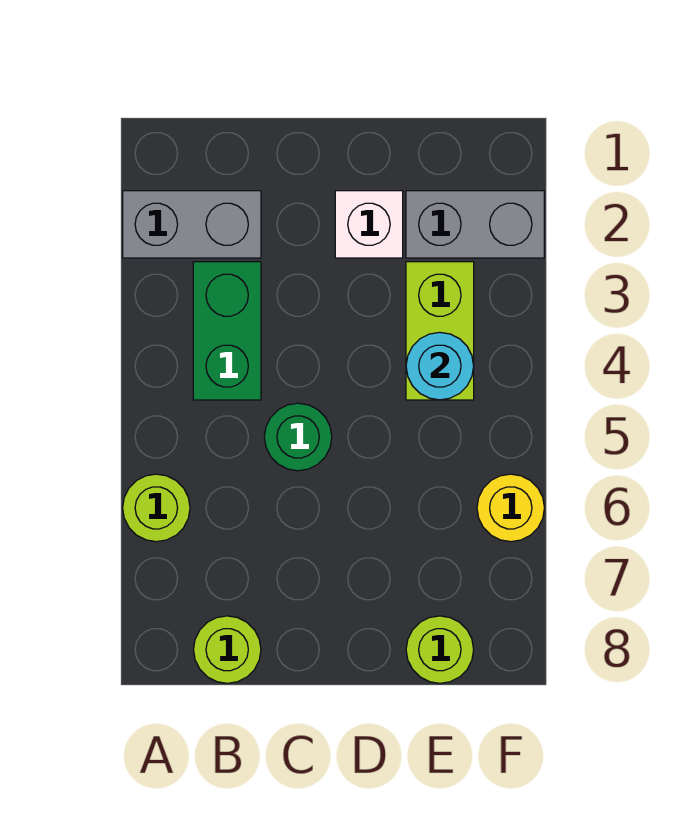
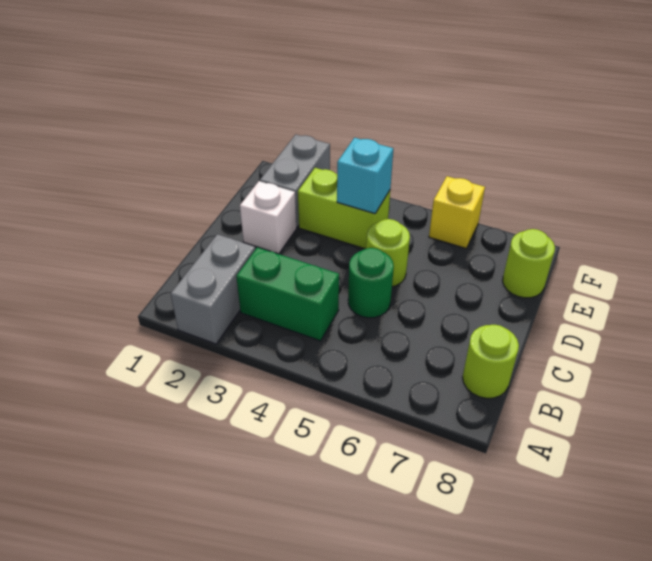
lime 1x1 round brick [123,474,190,542] -> lime 1x1 round brick moved to [366,219,410,287]
cyan 1x1 round brick [406,332,474,400] -> cyan 1x1 brick [337,138,393,214]
yellow 1x1 round brick [477,474,544,542] -> yellow 1x1 brick [429,176,485,248]

